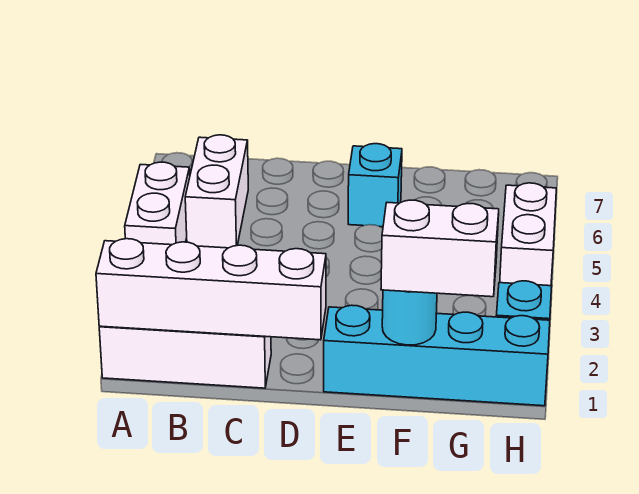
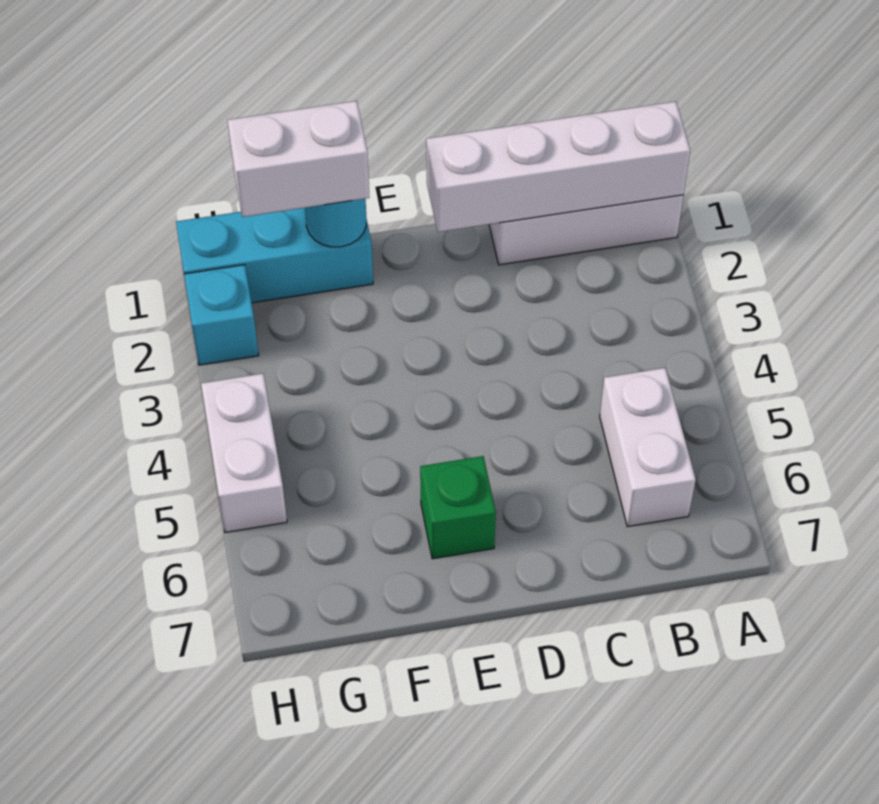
white 1x2 brick [125,162,190,245] -> none
cyan 1x4 brick [324,305,550,406] -> cyan 1x3 brick [176,208,373,303]
cyan 1x1 brick [348,144,402,227] -> green 1x1 brick [420,456,496,559]

